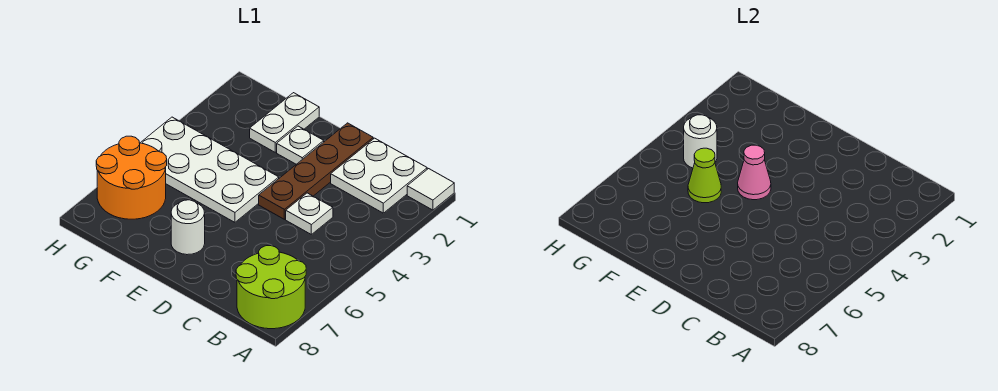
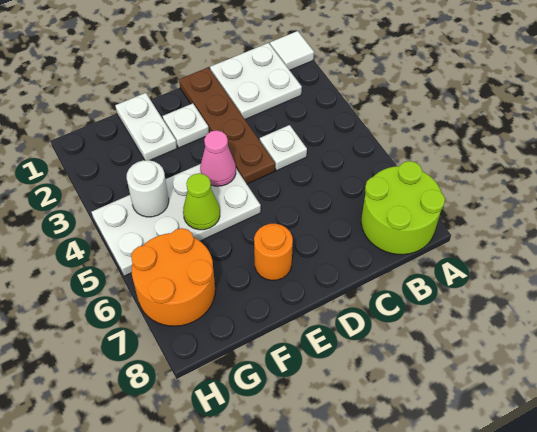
white 1x1 round brick [171,200,205,255] -> orange 1x1 round brick [254,224,293,280]

